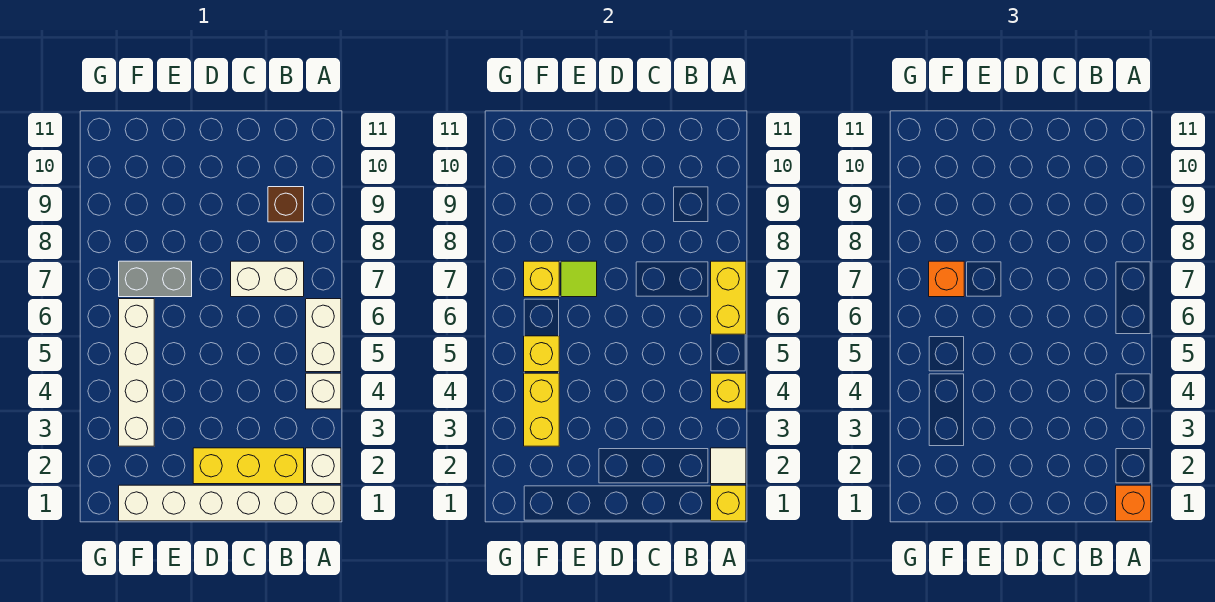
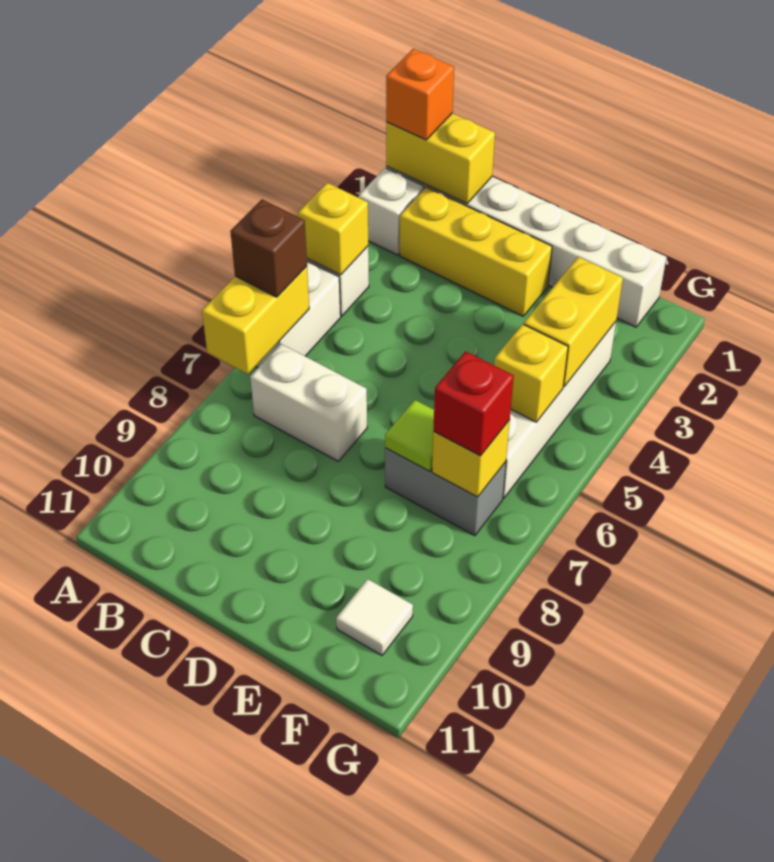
yellow 1x1 brick [711,485,746,521] -> yellow 1x2 brick [386,113,495,204]
white 1x1 tile [711,448,746,484] -> white 1x1 tile moved to [336,579,413,655]
brown 1x1 brick [268,187,304,222] -> brown 1x1 brick moved to [230,199,307,297]
orange 1x1 brick [929,261,964,297] -> red 1x1 brick [434,351,514,456]

